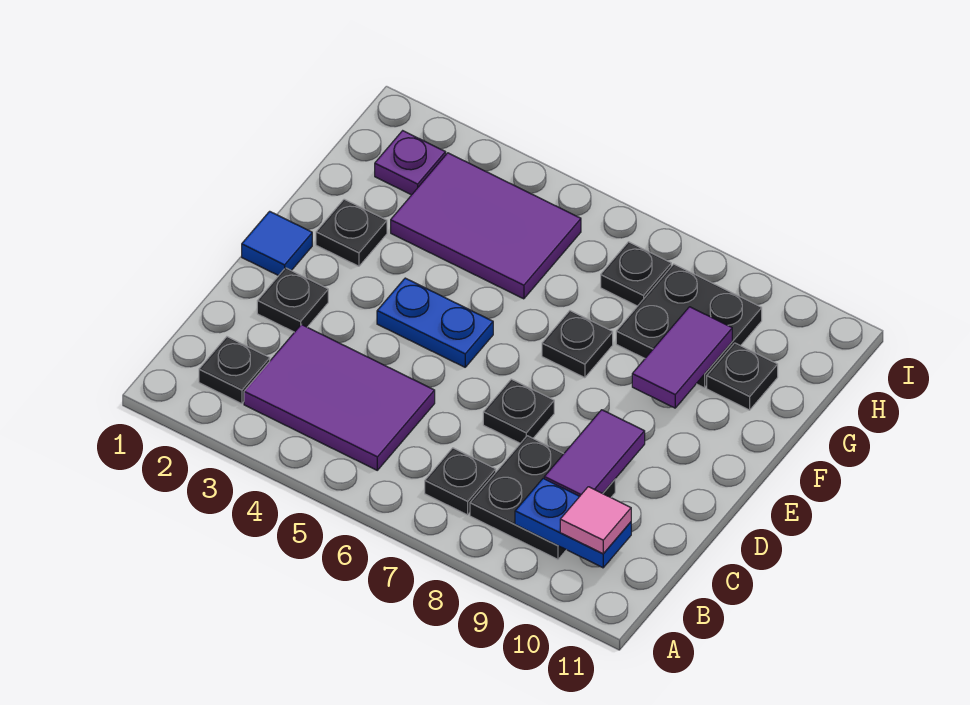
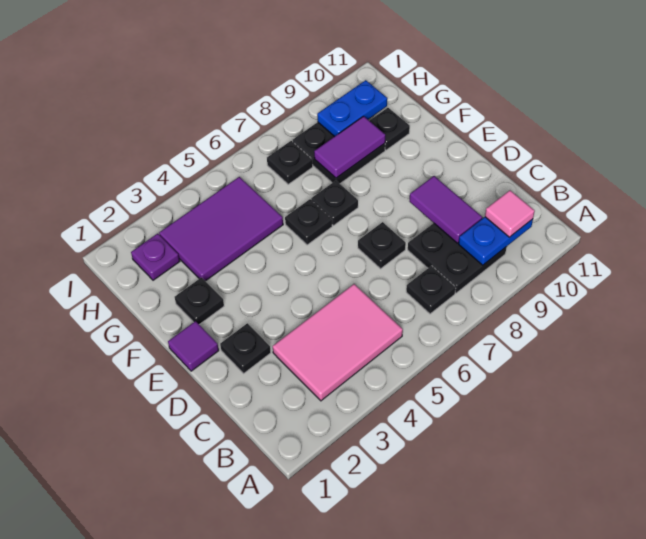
black 1x1 plate [199,337,270,404] -> black 1x1 plate moved to [285,199,332,245]
purple 2x3 tile [244,324,435,470] -> pink 2x3 tile [273,284,403,401]
blue 1x1 tile [242,211,312,276] -> purple 1x1 tile [168,321,219,371]
blue 1x2 plate [377,278,493,367] -> blue 1x2 plate moved to [317,80,387,137]
purple 1x2 tile [632,307,732,408] -> purple 1x2 tile turned to [314,116,385,178]

